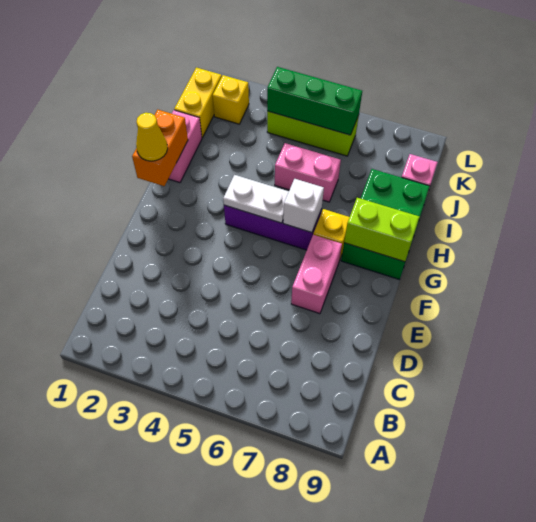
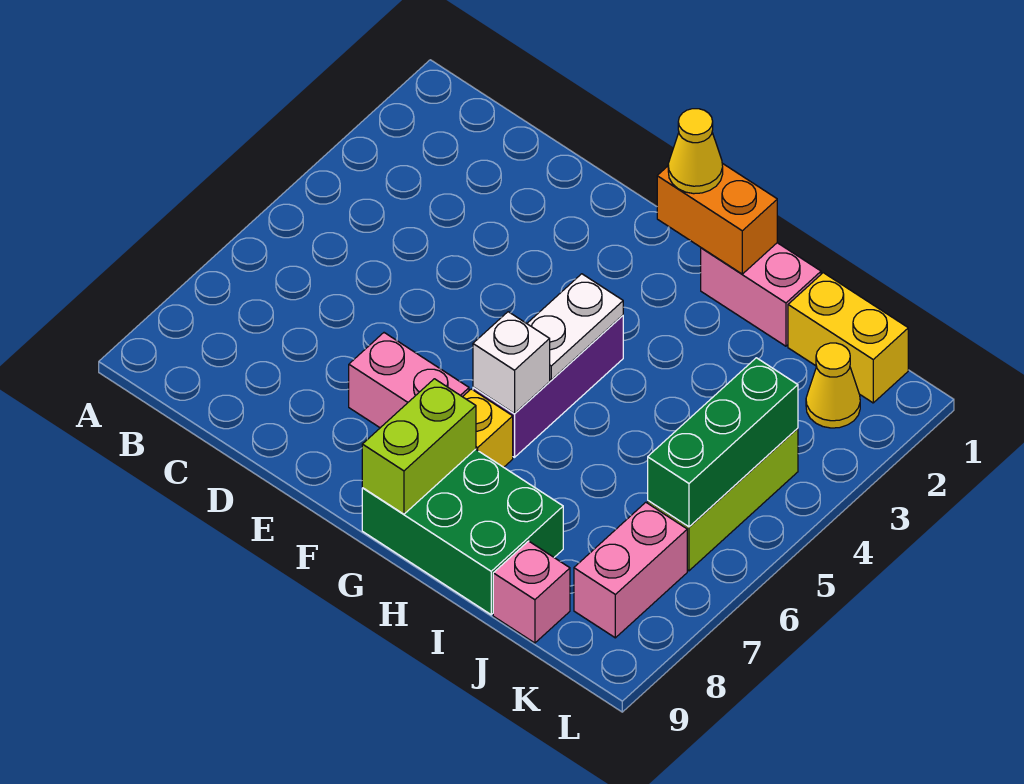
pink 1x2 brick [275,143,341,202] -> pink 1x2 brick moved to [574,502,687,638]
yellow 1x1 brick [213,75,249,124] -> yellow 1x1 cone [806,343,860,428]

